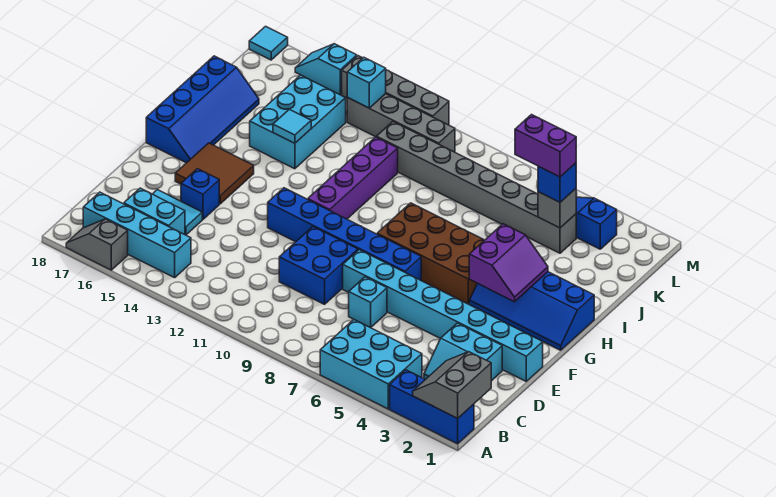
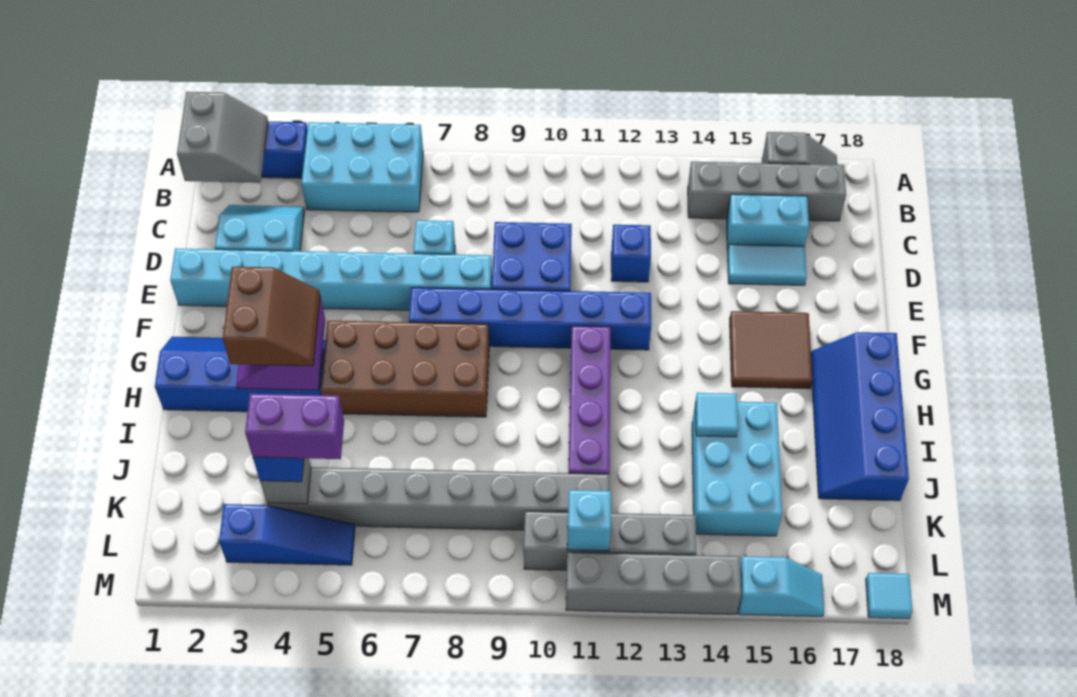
cyan 1x4 brick [83,192,191,278] -> grey 1x4 brick [688,162,846,221]
blue 1x1 brick [181,169,219,219] -> blue 1x1 brick moved to [611,225,651,282]
none -> brown 2x2 slope [223,267,320,366]
cyan 1x1 brick [347,57,386,108] -> cyan 1x1 brick moved to [567,490,611,551]

